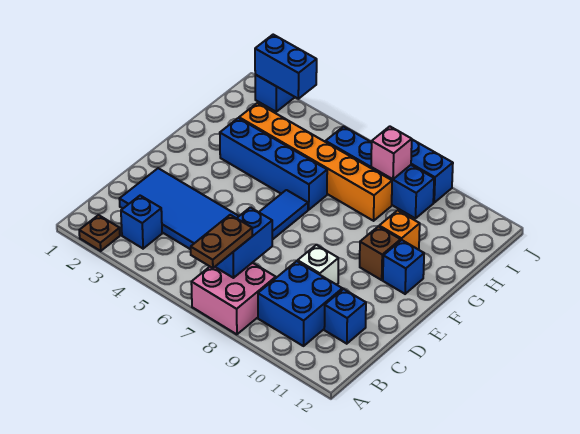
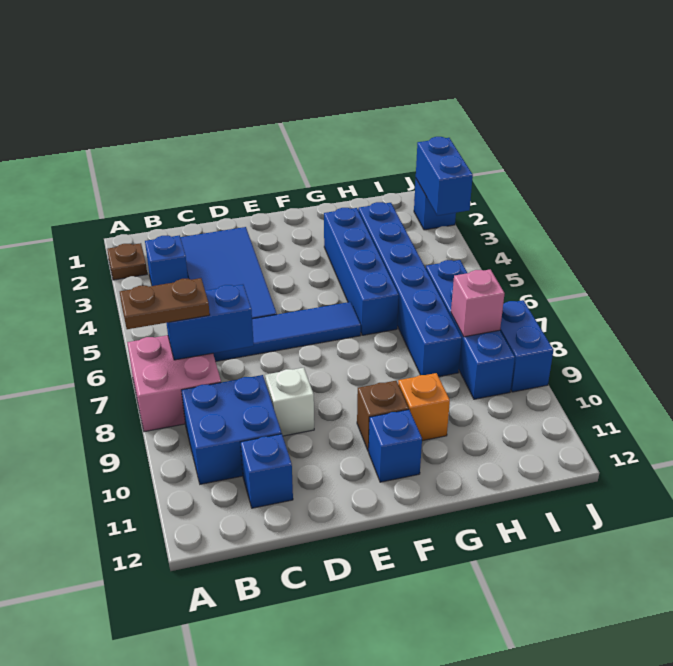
orange 1x6 brick [239,103,392,221] -> blue 1x6 brick [358,202,462,377]

